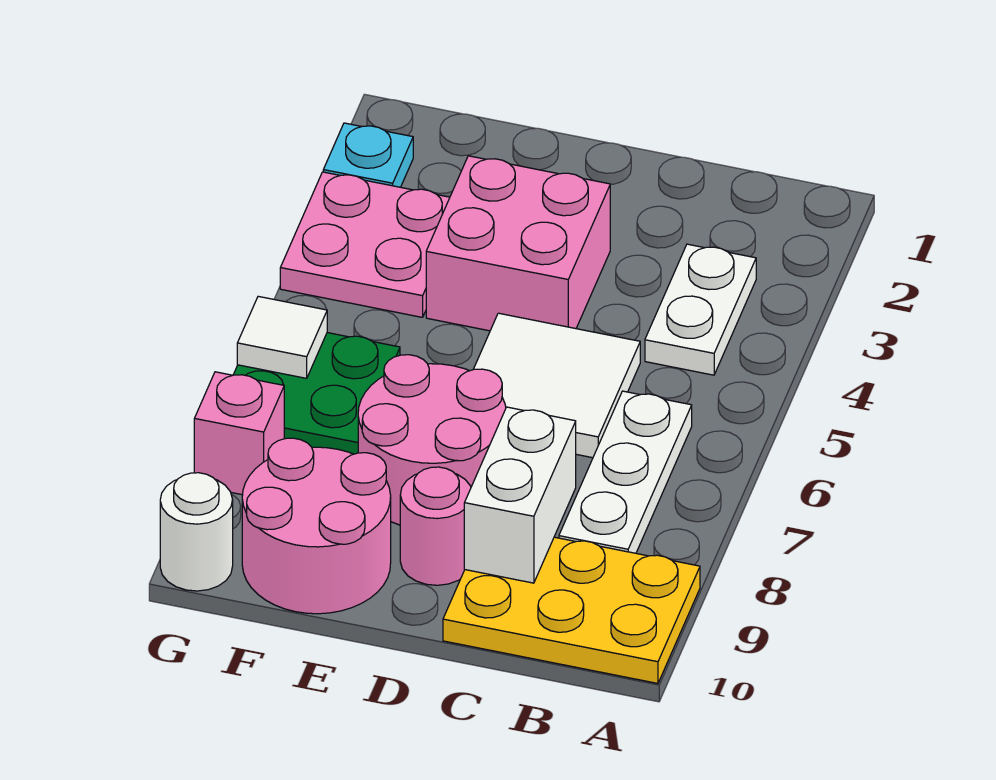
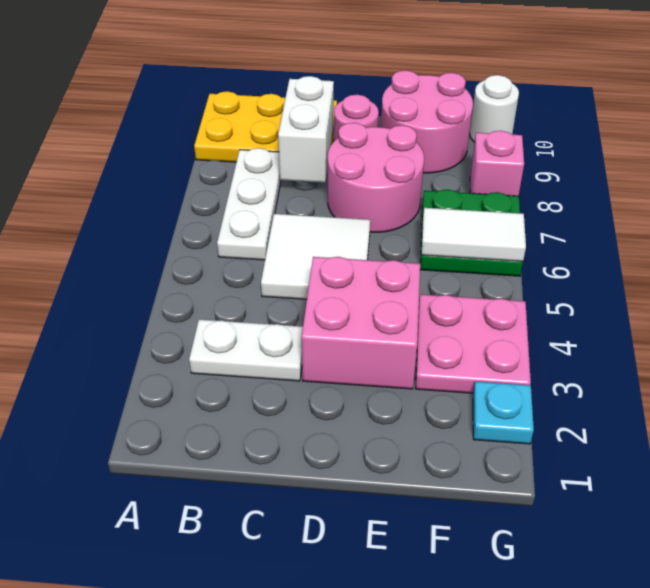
white 1x2 plate [645,244,756,375] -> white 1x2 plate turned to [189,320,303,381]
white 1x1 tile [237,296,327,378] -> white 1x2 tile [422,208,526,261]

